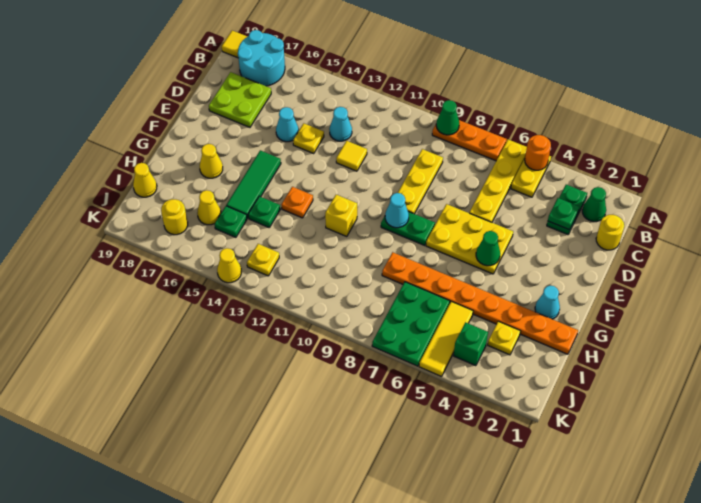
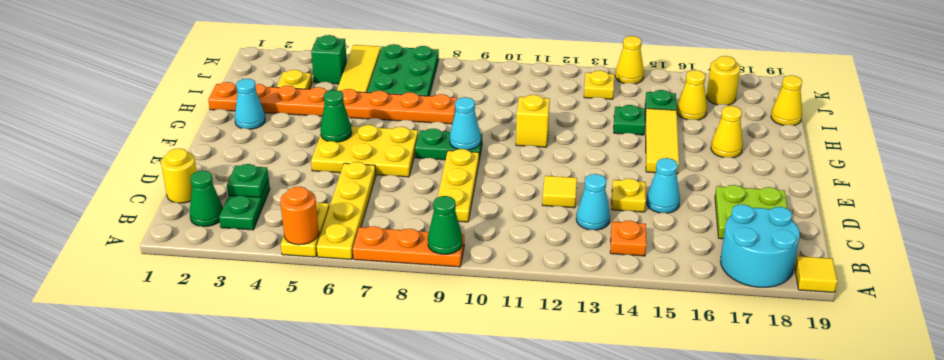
green 1x3 tile [226,150,281,218] -> yellow 1x3 tile [645,108,679,174]
orange 1x1 plate [282,187,313,218] -> orange 1x1 plate moved to [610,221,646,256]

